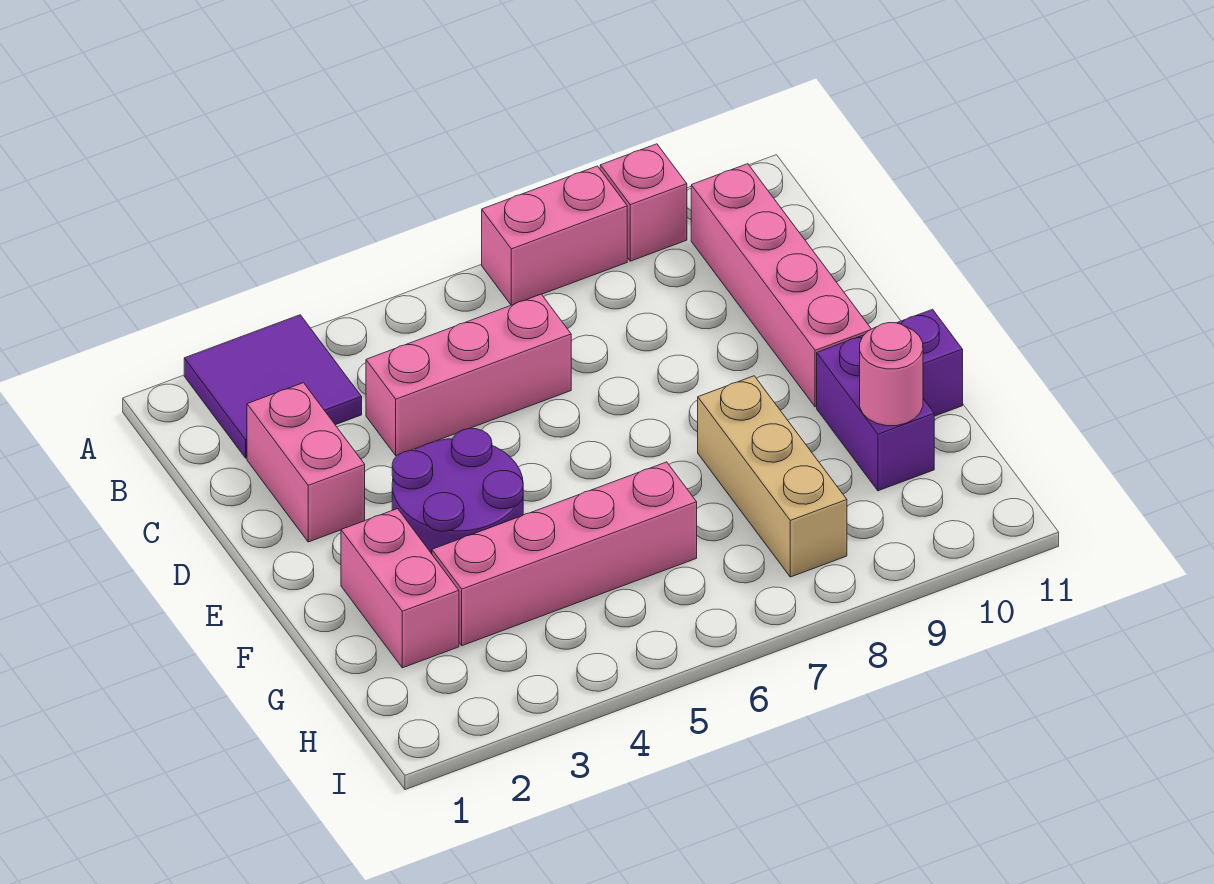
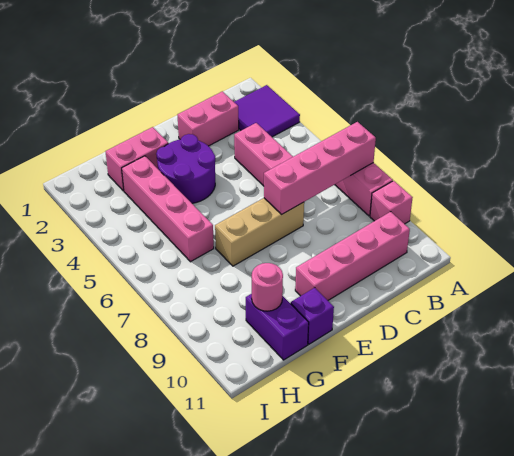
none -> pink 1x4 brick [264,122,376,214]
tan 1x3 brick [698,376,847,577] -> tan 1x3 brick moved to [215,198,304,266]
purple 1x2 brick [817,335,934,491] -> purple 1x2 brick turned to [246,294,309,360]

